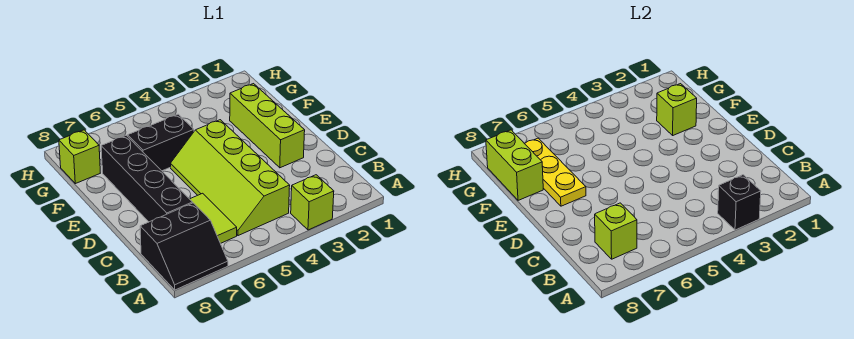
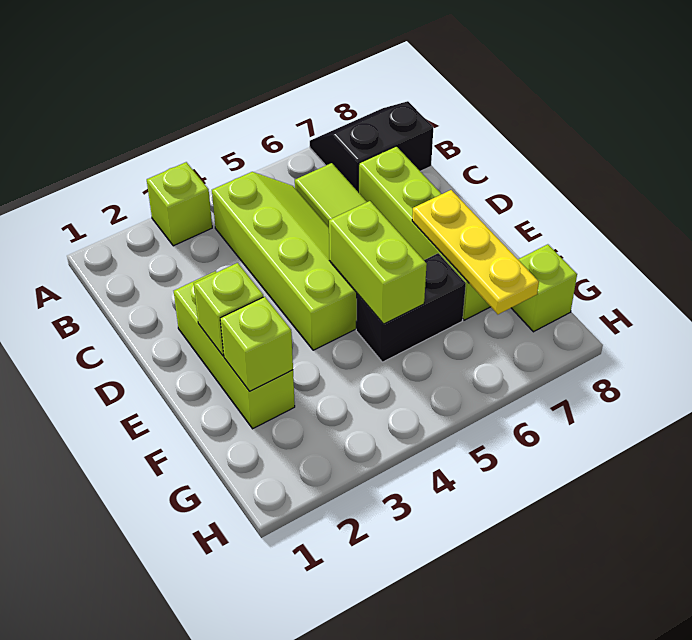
black 1x1 brick [718,175,761,230] -> none
lime 1x1 brick [595,203,637,259] -> lime 1x1 brick moved to [194,263,263,356]
black 1x4 brick [101,135,193,222] -> lime 1x4 brick [359,146,490,320]
lime 1x2 brick [486,130,543,200] -> lime 1x2 brick moved to [329,201,427,324]

